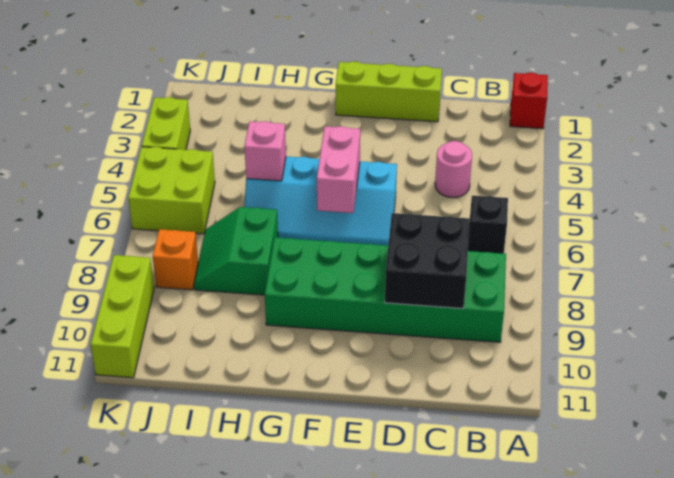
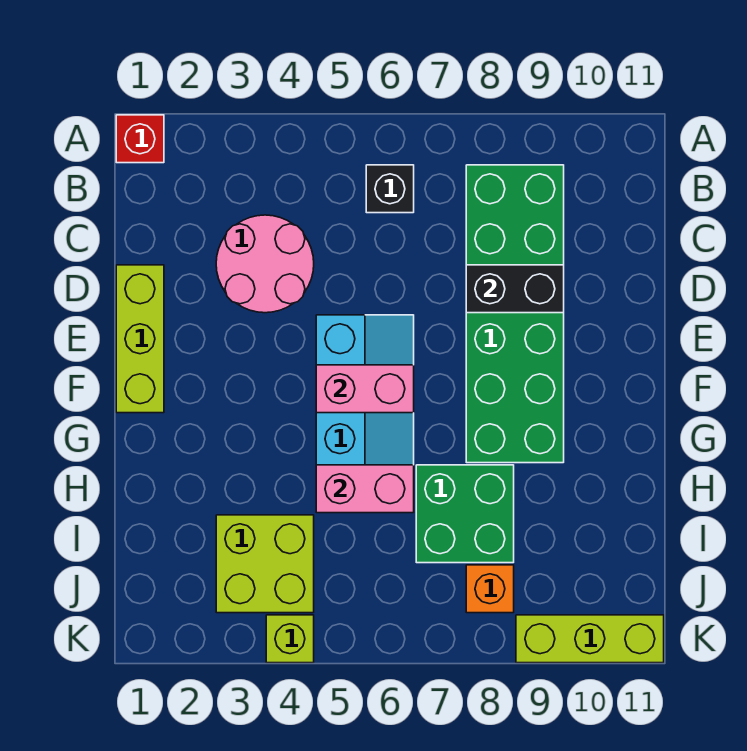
pink 1x1 round brick [435,141,472,197] -> pink 2x2 round brick [216,215,314,313]
black 2x2 brick [385,213,470,308] -> black 1x2 brick [466,265,564,313]
pink 1x1 brick [244,121,286,181] -> pink 1x2 brick [316,465,414,513]
green 2x2 slope [194,207,278,295] -> green 2x2 brick [416,465,514,563]
lime 2x2 brick [128,147,215,234] -> lime 2x2 brick moved to [216,515,314,613]
lime 1x2 brick [142,97,190,150] -> lime 1x1 brick [266,615,314,663]

